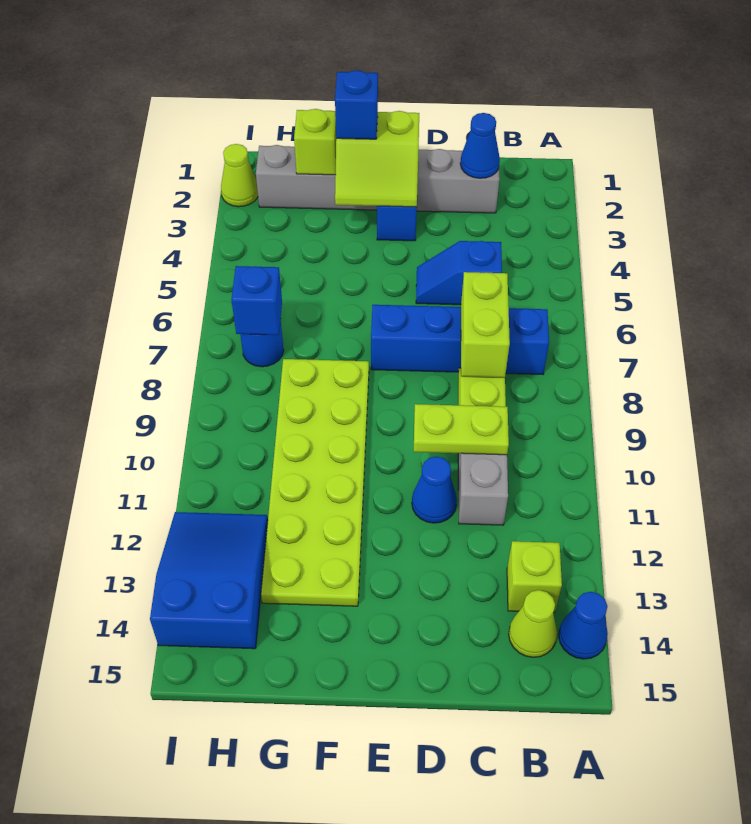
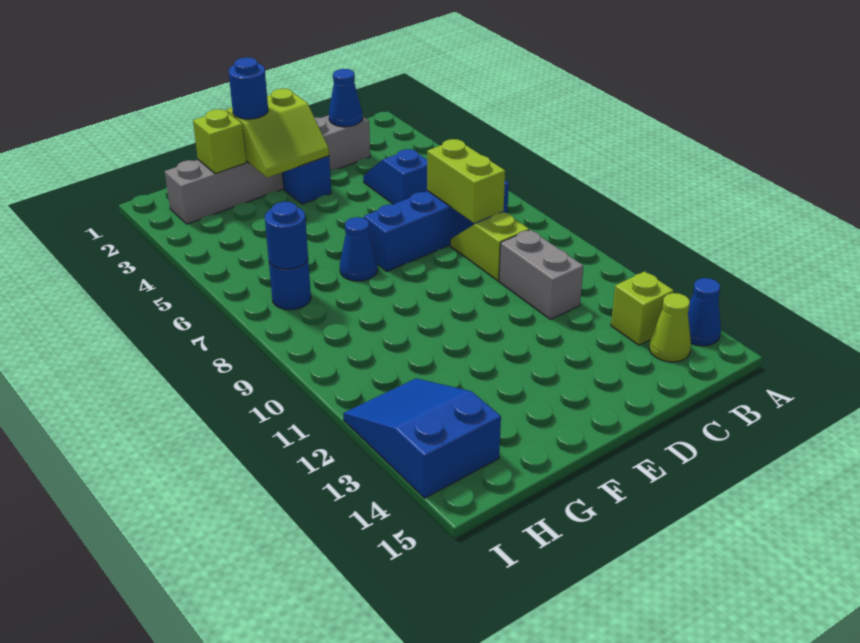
blue 1x2 slope [416,241,502,305] -> blue 1x2 slope turned to [363,149,427,204]
lime 1x2 plate [414,404,509,455] -> none
blue 1x1 cone [412,457,457,523] -> blue 1x1 cone moved to [340,217,378,281]
blue 1x1 brick [335,70,378,139] -> blue 1x1 round brick [228,58,268,119]
lime 2x6 plate [261,359,369,606] -> none
blue 1x1 brick [231,266,282,335] -> blue 1x1 round brick [265,202,308,269]
lime 1x1 cone [221,144,258,207] -> none

